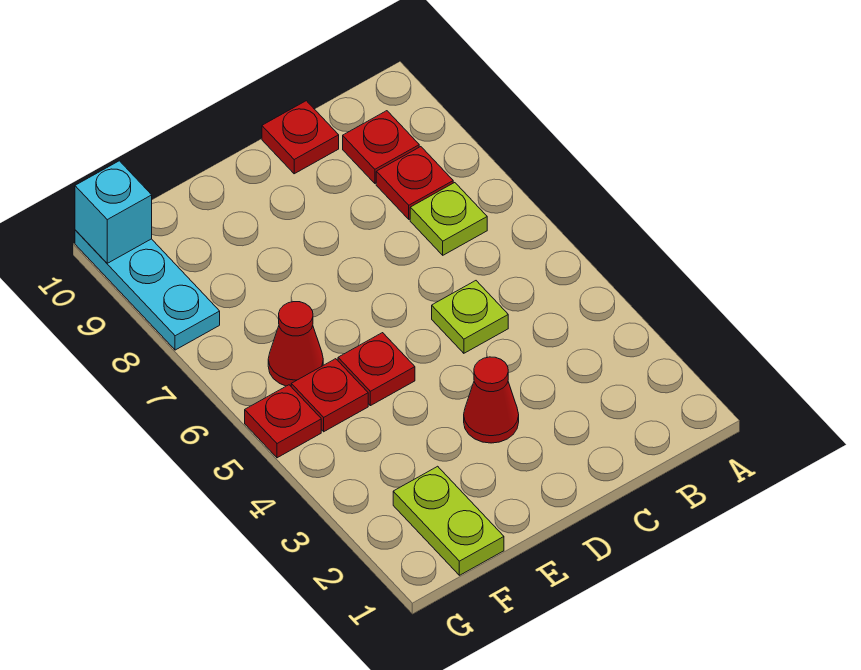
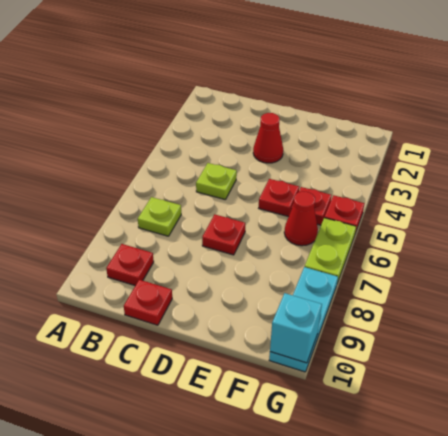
red 1x1 plate [376,147,453,219] -> red 1x1 plate moved to [202,214,245,255]
lime 1x2 plate [393,466,504,575] -> lime 1x2 plate moved to [305,218,356,283]

